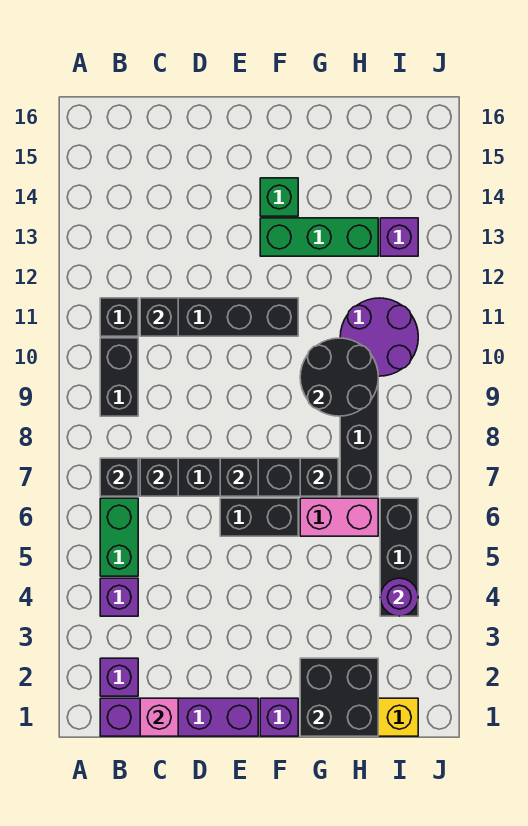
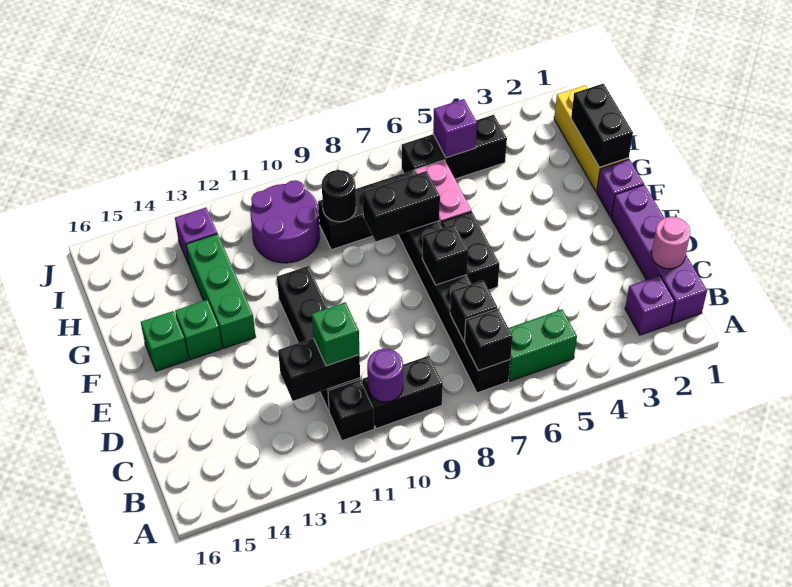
purple 1x1 brick [100,578,138,616] -> purple 1x1 brick moved to [433,99,477,158]
pink 1x1 brick [140,698,178,736] -> pink 1x1 round brick [652,217,690,269]
black 1x1 brick [140,298,178,336] -> black 1x2 brick [278,338,360,401]
none -> green 1x1 brick [312,302,360,366]
none -> green 1x1 brick [141,311,188,371]
black 2x2 brick [300,658,378,736] -> black 1x2 brick [571,84,633,167]
black 1x1 brick [300,458,338,496] -> black 1x2 brick [363,171,440,242]
black 2x2 round brick [300,338,378,416] -> black 1x1 round brick [322,170,356,222]
purple 1x1 round brick [380,578,418,616] -> purple 1x1 round brick moved to [367,349,403,402]

